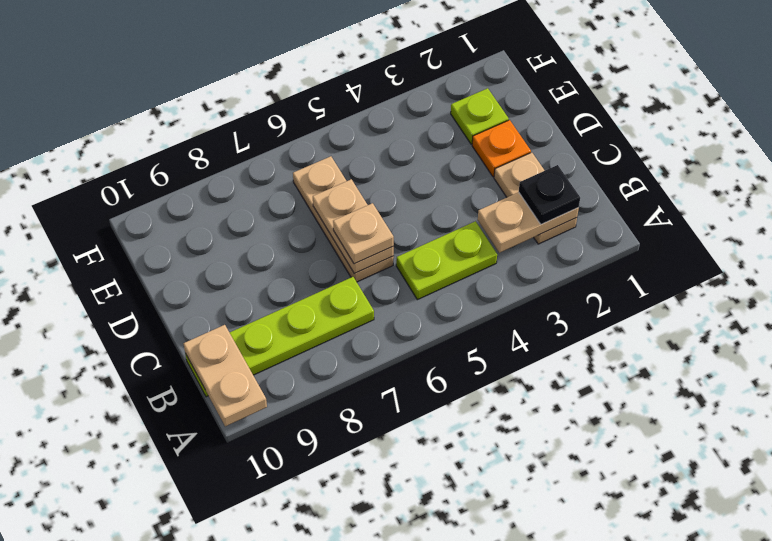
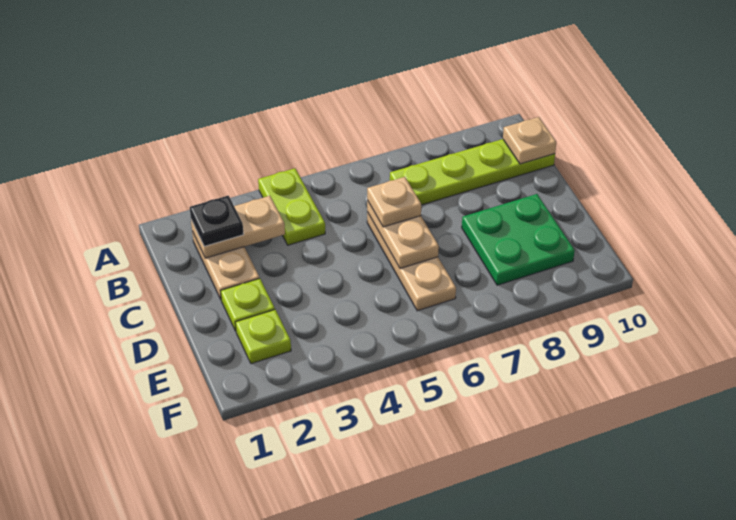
tan 1x2 plate [183,325,267,426] -> tan 1x1 plate [503,117,556,164]
lime 1x2 plate [396,221,497,300] -> lime 1x2 plate turned to [258,168,325,245]
orange 1x1 plate [472,120,531,177] -> lime 1x1 plate [221,278,275,331]
none -> green 2x2 plate [462,194,575,285]

